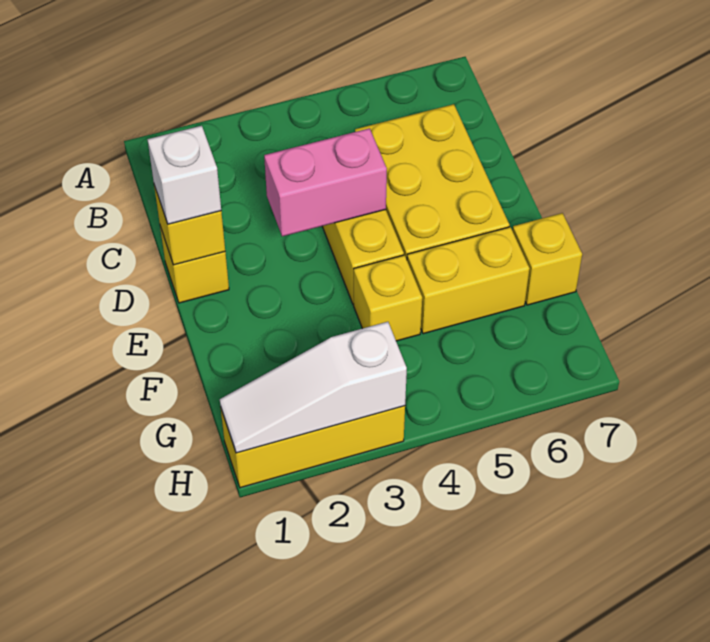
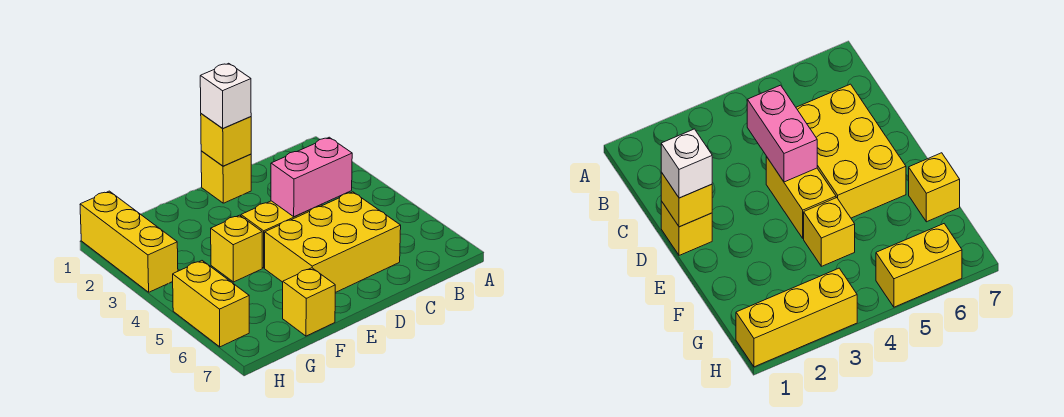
pink 1x2 brick [264,128,387,236] -> pink 1x2 brick turned to [271,137,352,217]
yellow 1x2 brick [407,227,530,334] -> yellow 1x2 brick moved to [173,261,249,347]
white 1x3 slope [220,322,407,453] -> none

